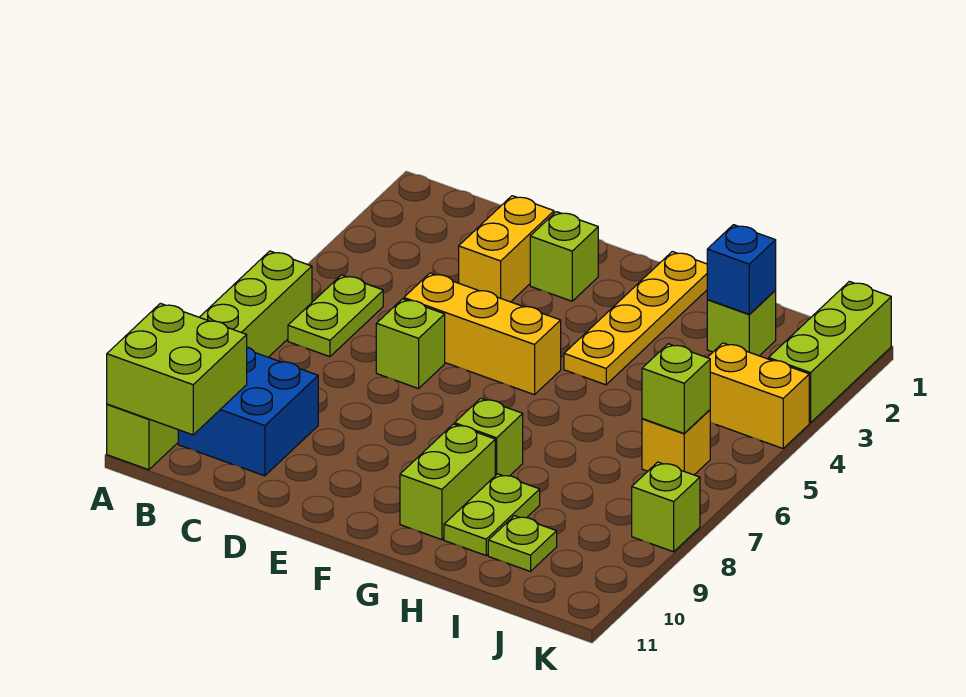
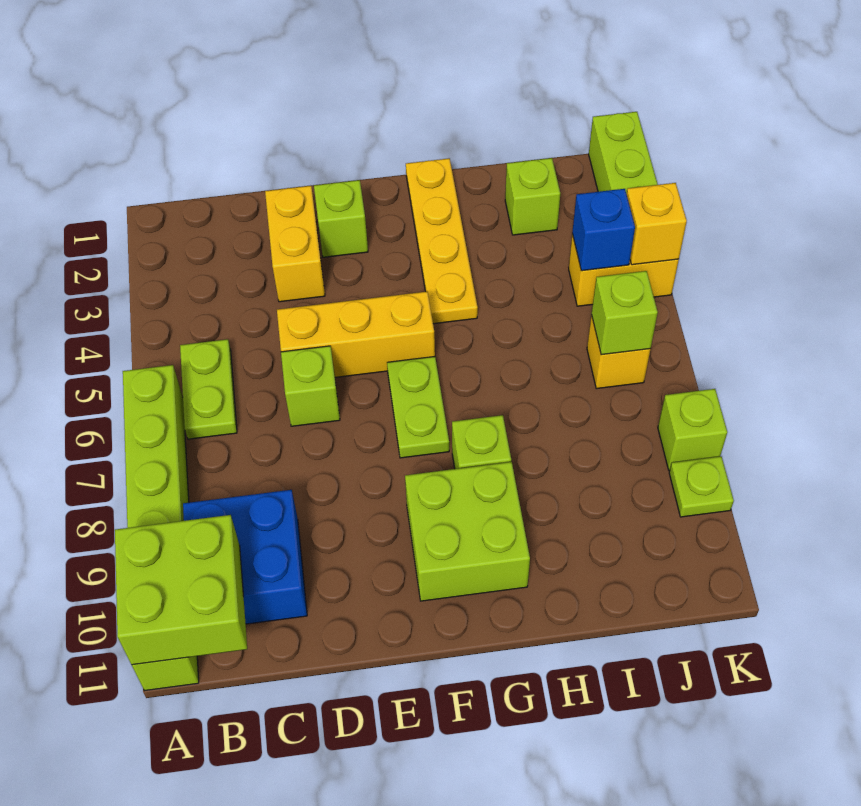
lime 1x2 brick [400,424,495,540] -> lime 2x2 brick [405,462,530,601]
lime 1x2 plate [444,474,540,555] -> lime 1x2 plate moved to [387,357,449,458]
blue 1x1 brick [707,225,776,314] -> blue 1x1 brick moved to [572,189,635,271]
lime 1x1 plate [488,516,557,572] -> lime 1x1 plate moved to [669,456,734,517]
none -> yellow 1x1 brick [626,183,687,265]

